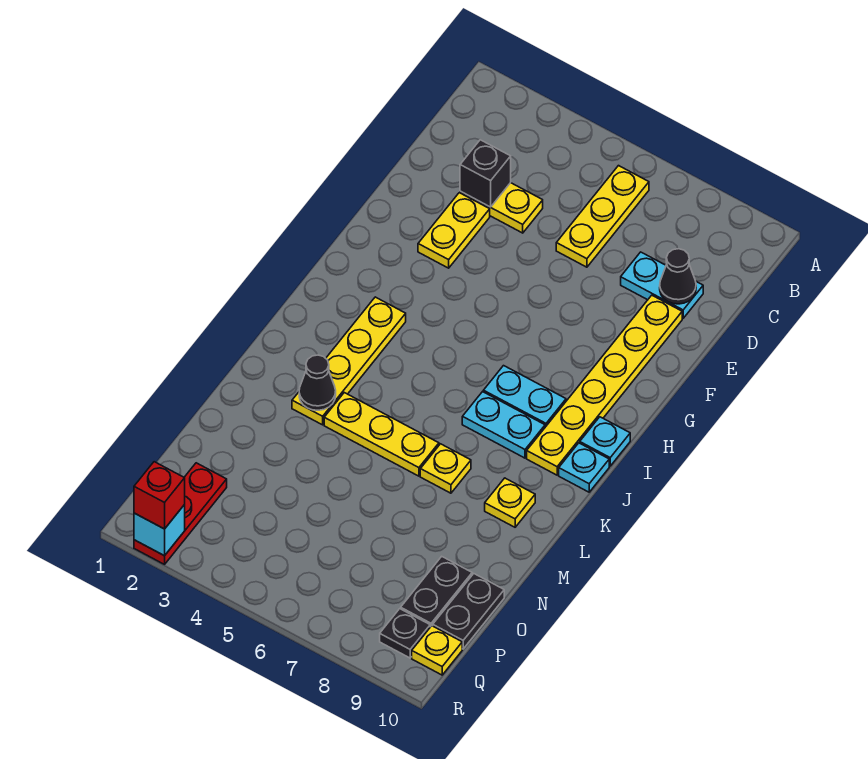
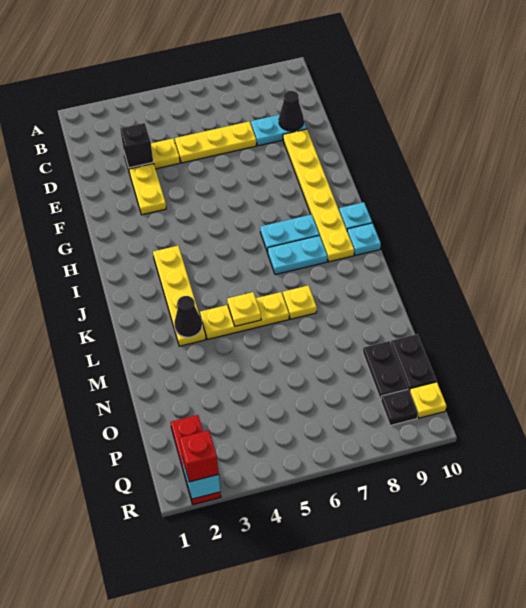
yellow 1x3 plate [556,166,649,267] -> yellow 1x3 plate turned to [175,122,256,163]
yellow 1x1 plate [485,478,535,527] -> yellow 1x1 plate moved to [227,292,261,326]

